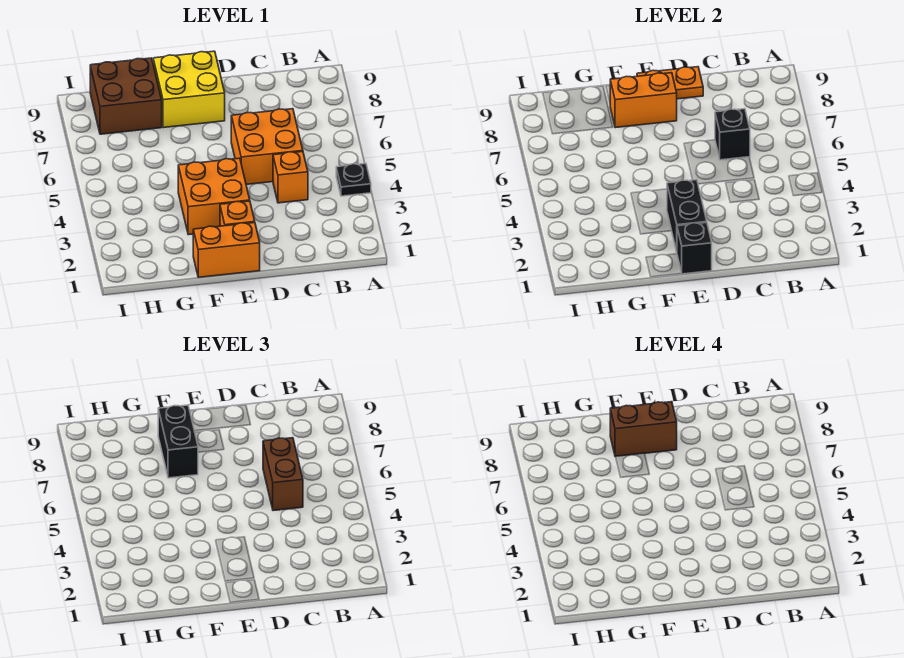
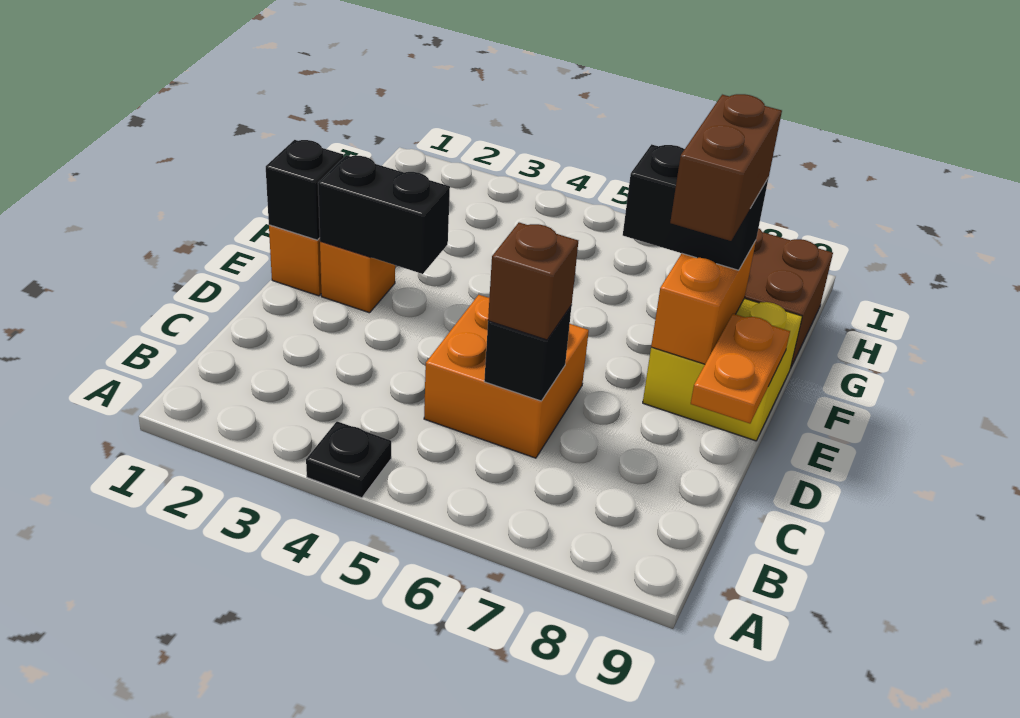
orange 1x1 brick [273,152,308,203] -> none
brown 1x2 brick [263,438,303,511] -> brown 1x1 brick [488,223,578,340]
orange 2x2 brick [178,158,250,235] -> none

